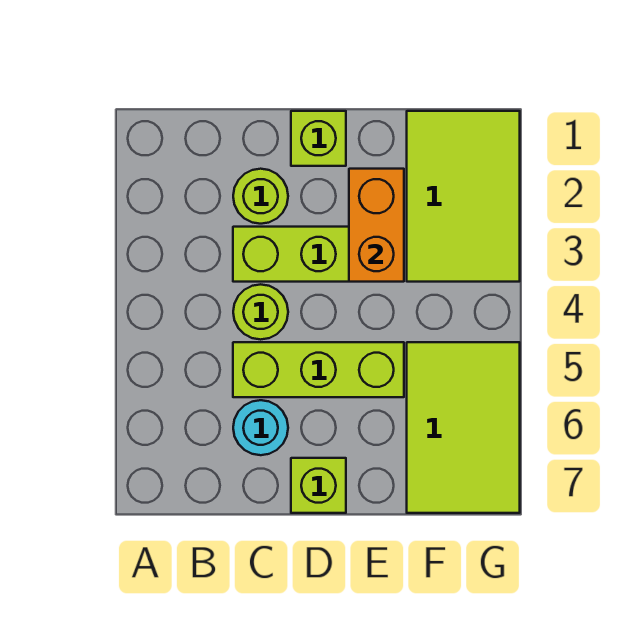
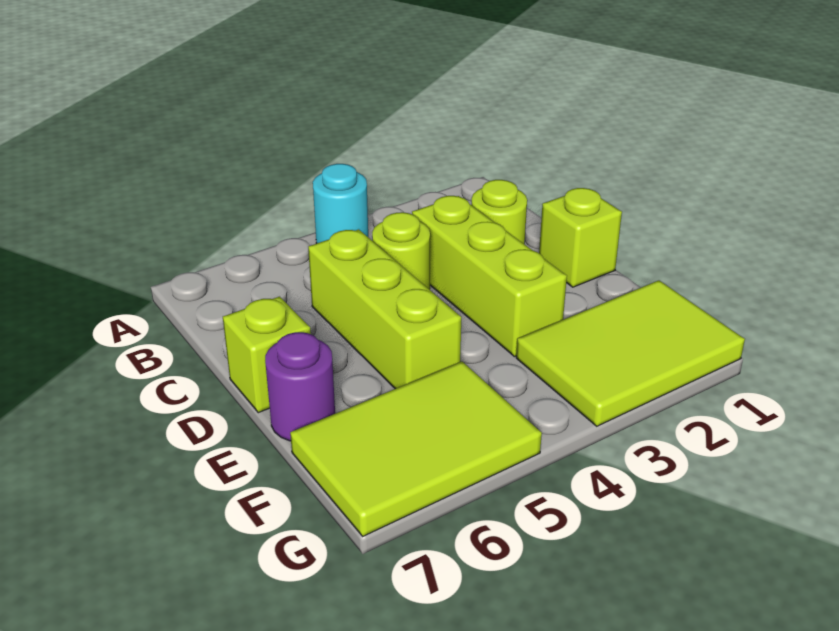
cyan 1x1 round brick [233,400,288,455] -> cyan 1x1 round brick moved to [313,164,368,244]
orange 1x2 brick [349,169,404,282] -> none
none -> purple 1x1 round brick [265,332,335,441]

